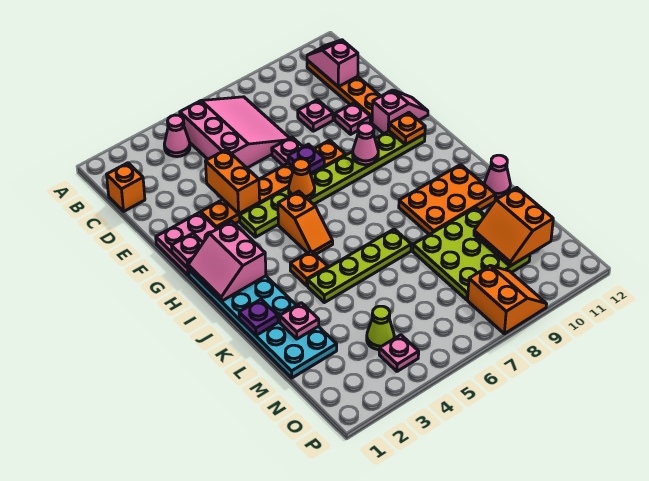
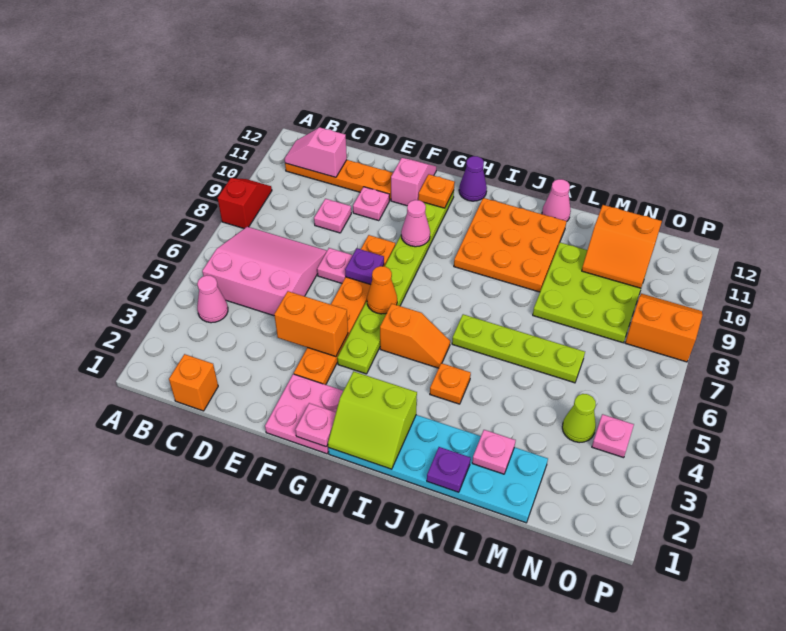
none -> red 1x2 slope [218,178,272,228]
pink 2x2 slope [188,221,266,301] -> lime 2x2 slope [328,371,417,469]
none -> purple 1x1 cone [459,156,487,201]
orange 2x3 plate [399,165,496,235] -> orange 3x3 plate [454,198,567,292]
lime 1x4 plate [308,229,411,303] -> lime 1x4 plate turned to [452,314,585,383]

